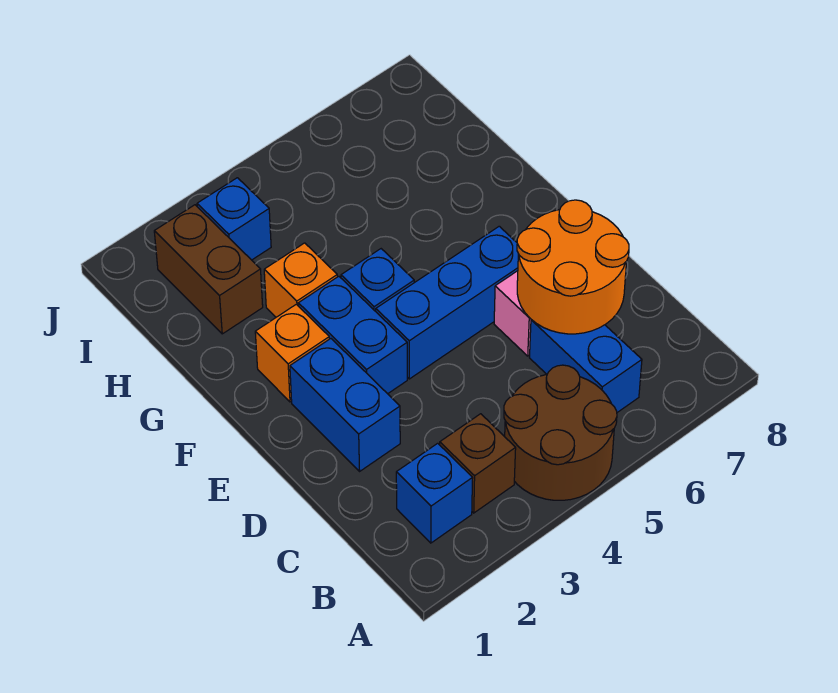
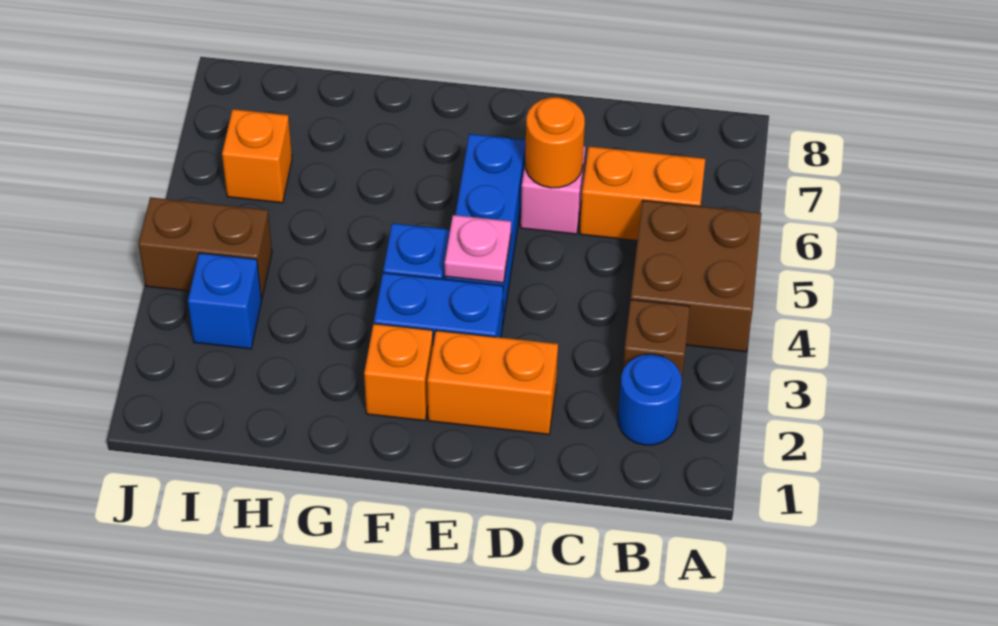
brown 2x2 round brick [504,365,617,500] -> brown 2x2 brick [631,200,761,352]
blue 1x1 brick [396,443,473,543] -> blue 1x1 round brick [618,354,682,445]
blue 1x2 brick [530,320,642,412] -> orange 1x2 brick [580,146,705,241]
orange 2x2 round brick [517,200,629,334] -> orange 1x1 round brick [525,97,585,188]
blue 1x2 brick [290,339,400,471] -> orange 1x2 brick [427,331,558,434]
none -> pink 1x1 plate [445,215,511,283]
orange 1x1 brick [264,243,337,317] -> orange 1x1 brick moved to [222,109,292,203]
brown 1x2 brick [154,205,263,334] -> brown 1x2 brick moved to [139,197,272,299]

